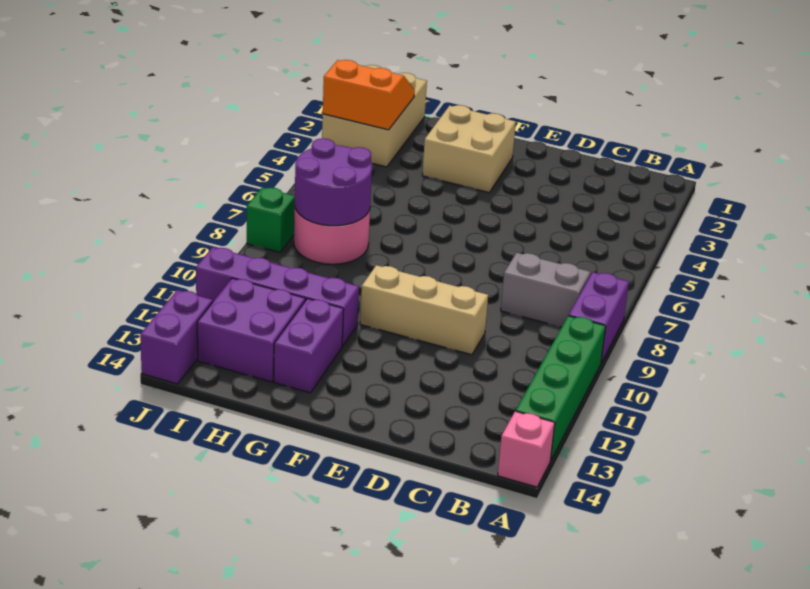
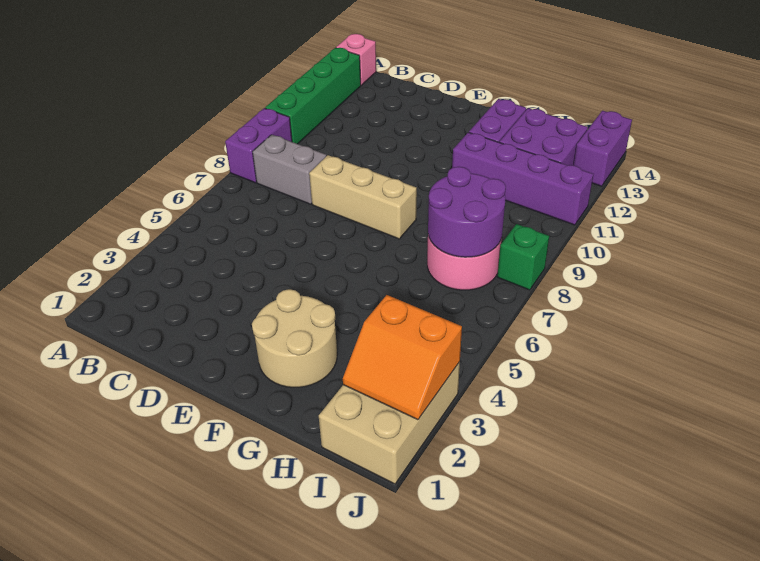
tan 1x3 brick [360,265,488,355] -> tan 1x3 brick moved to [309,155,417,239]
tan 2x2 brick [422,105,516,192] -> tan 2x2 round brick [252,289,337,387]

